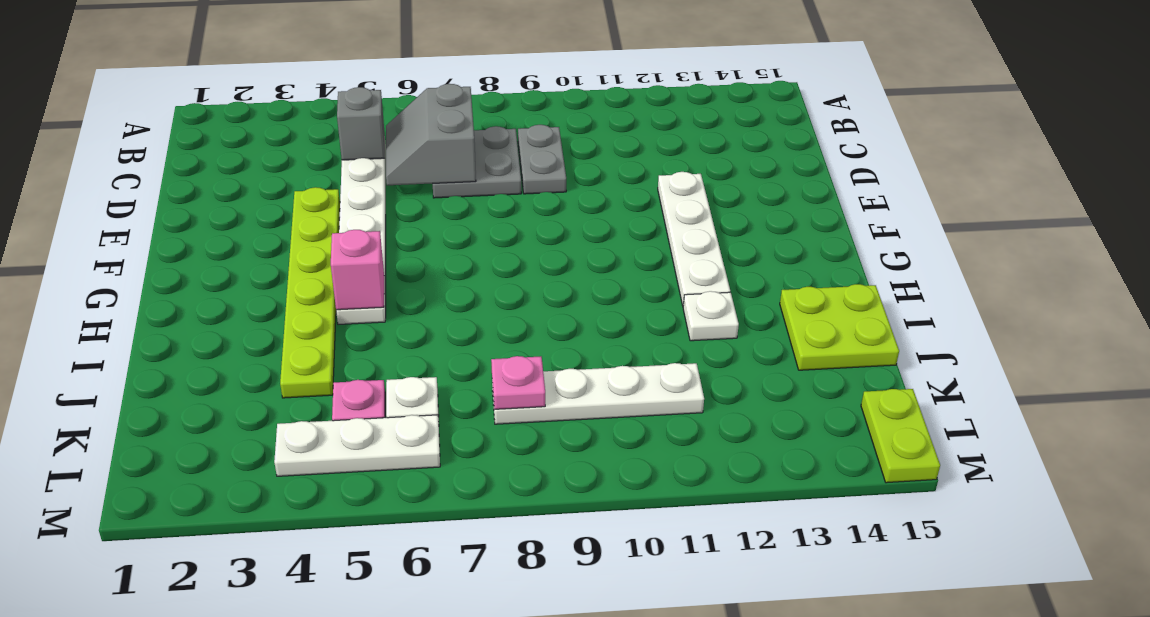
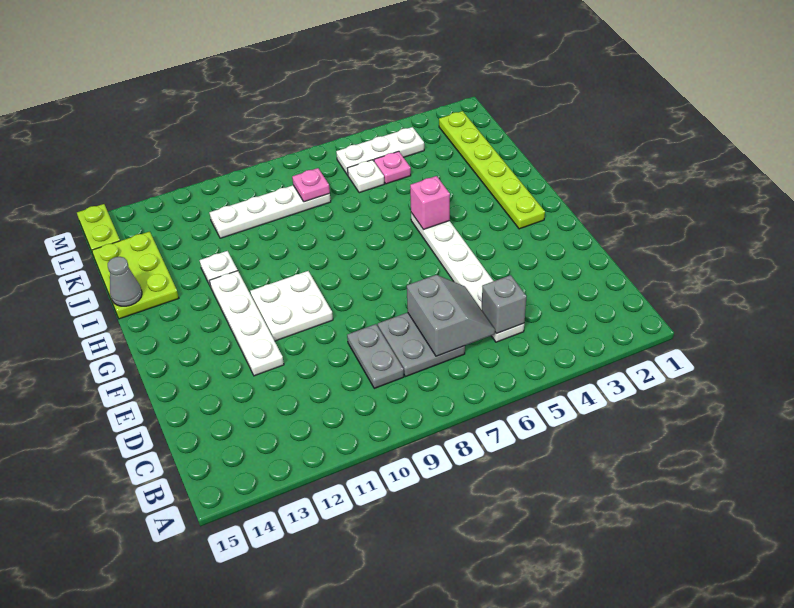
lime 1x6 plate [280,187,340,398] -> lime 1x6 plate moved to [439,111,545,229]
none -> white 2x2 plate [250,271,333,341]
lime 2x2 plate [780,284,899,370] -> lime 2x3 plate [92,232,179,319]
none -> grey 1x1 cone [108,257,142,306]

